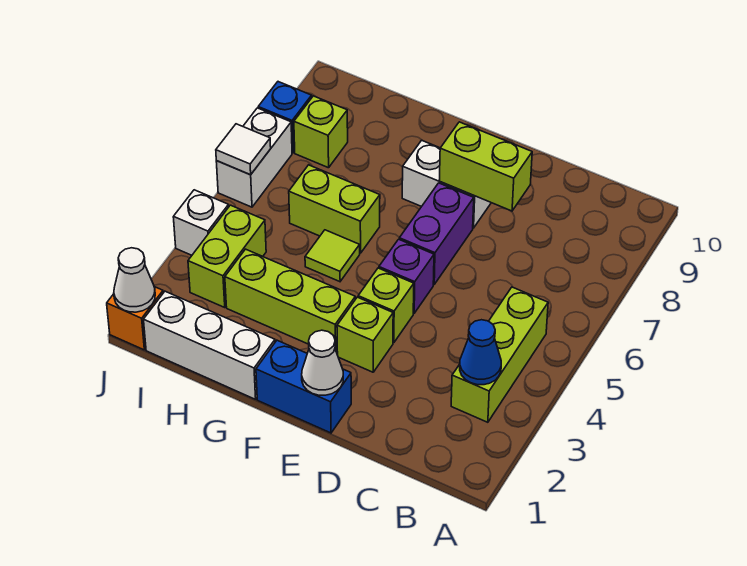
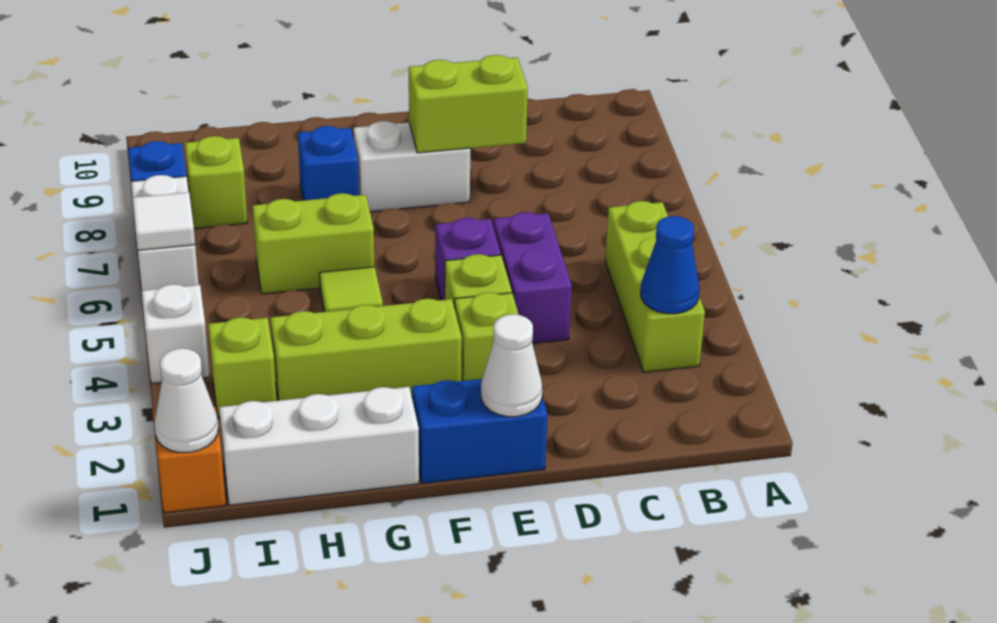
purple 1x2 brick [399,183,474,284] -> purple 1x2 brick moved to [493,212,572,344]
none -> blue 1x1 brick [298,126,359,200]
lime 1x2 brick [188,205,266,308] -> lime 1x1 brick [208,317,277,418]

